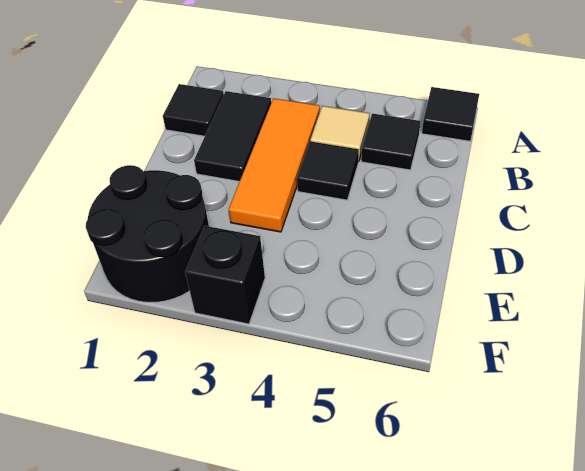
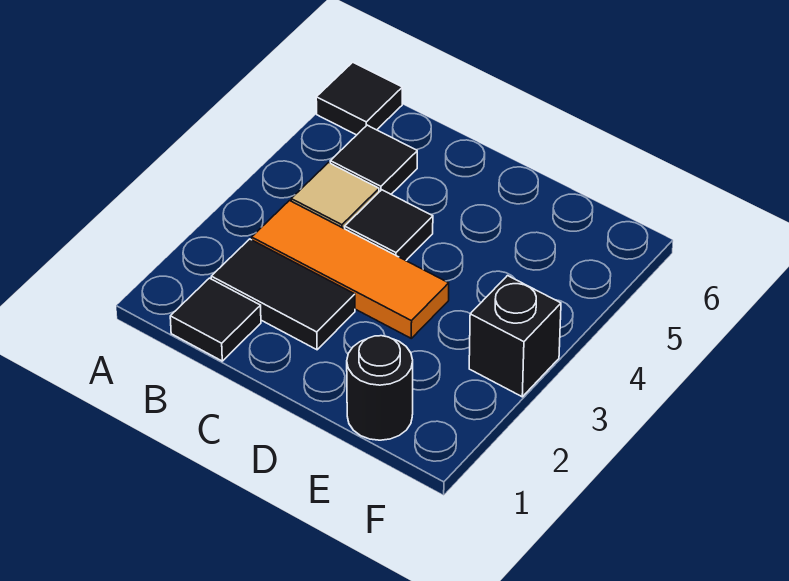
black 2x2 round brick [86,165,209,302] -> black 1x1 round brick [347,336,413,440]

